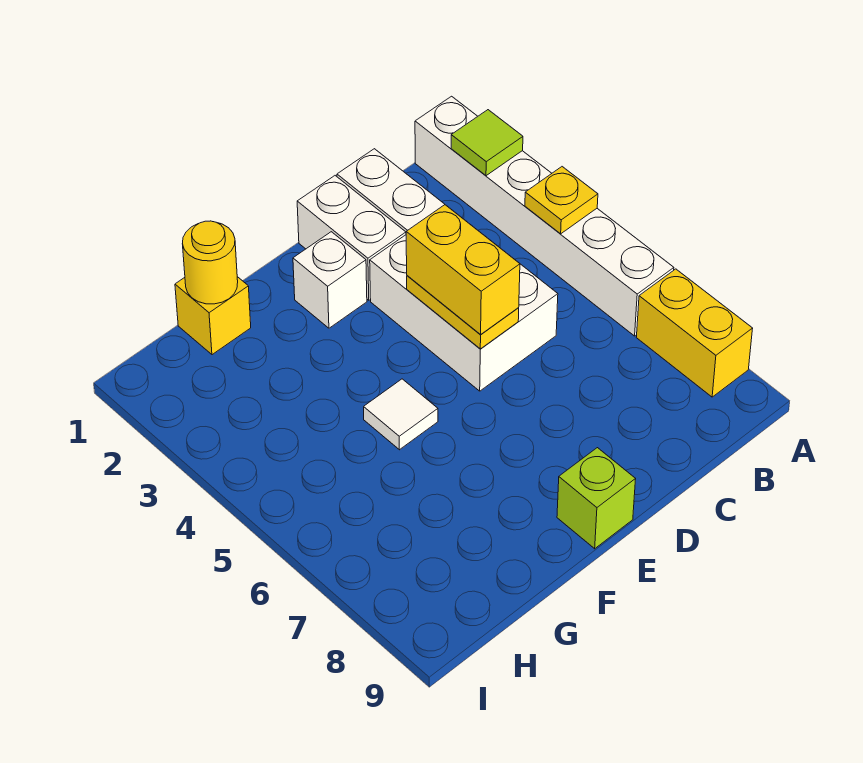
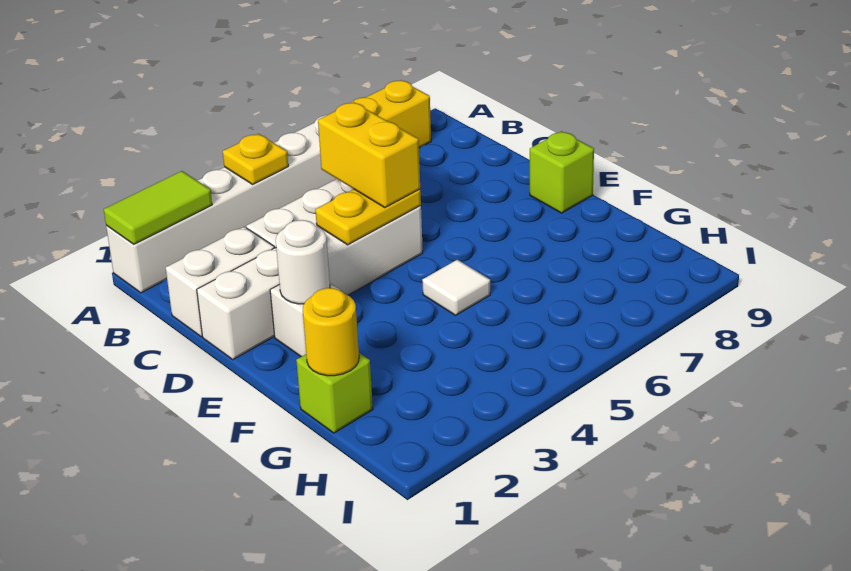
lime 1x1 tile [451,110,523,176] -> lime 1x2 tile [104,171,212,244]
yellow 1x2 brick [406,205,520,334] -> yellow 1x2 brick turned to [318,102,420,208]
none -> white 1x1 round brick [276,220,330,304]
yellow 1x1 brick [175,277,251,355] -> lime 1x1 brick [296,353,373,433]

